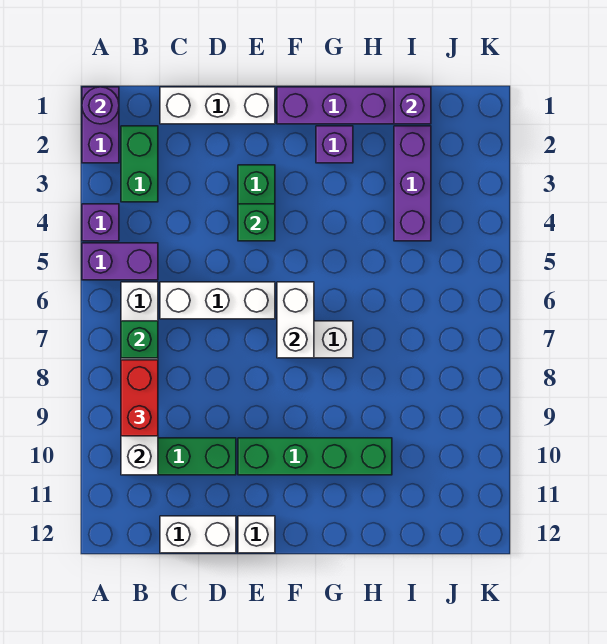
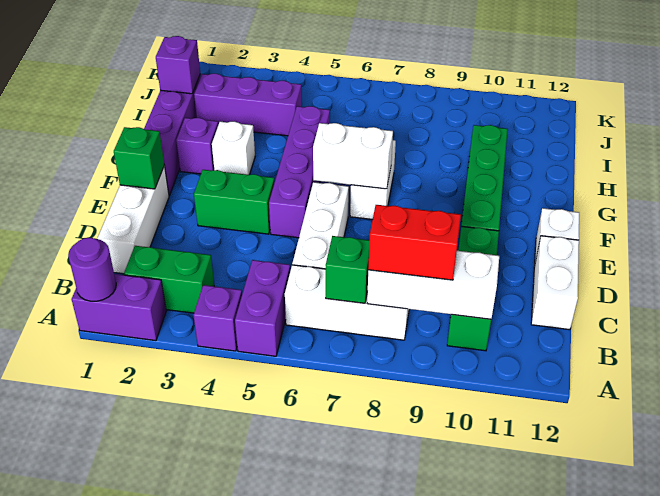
green 1x1 brick [238,204,275,241] -> green 1x1 brick moved to [114,127,164,189]
none -> purple 1x4 brick [269,106,330,238]
none -> white 1x1 brick [212,122,255,175]

